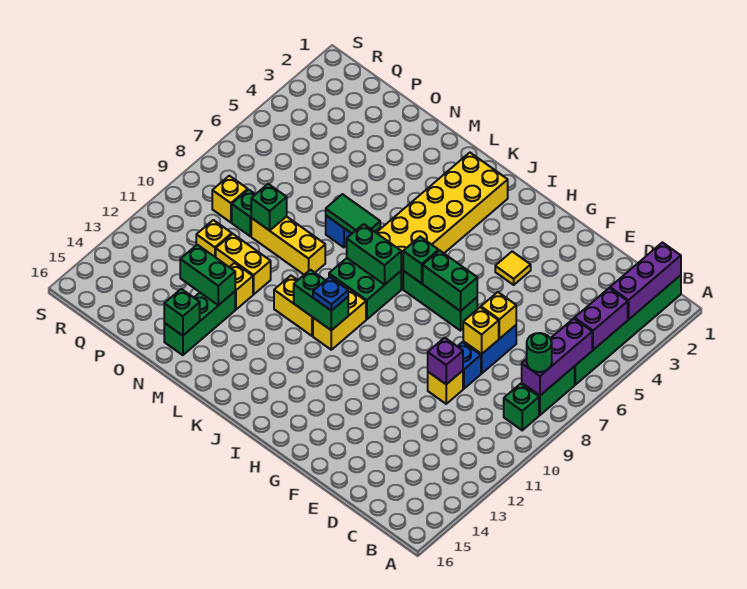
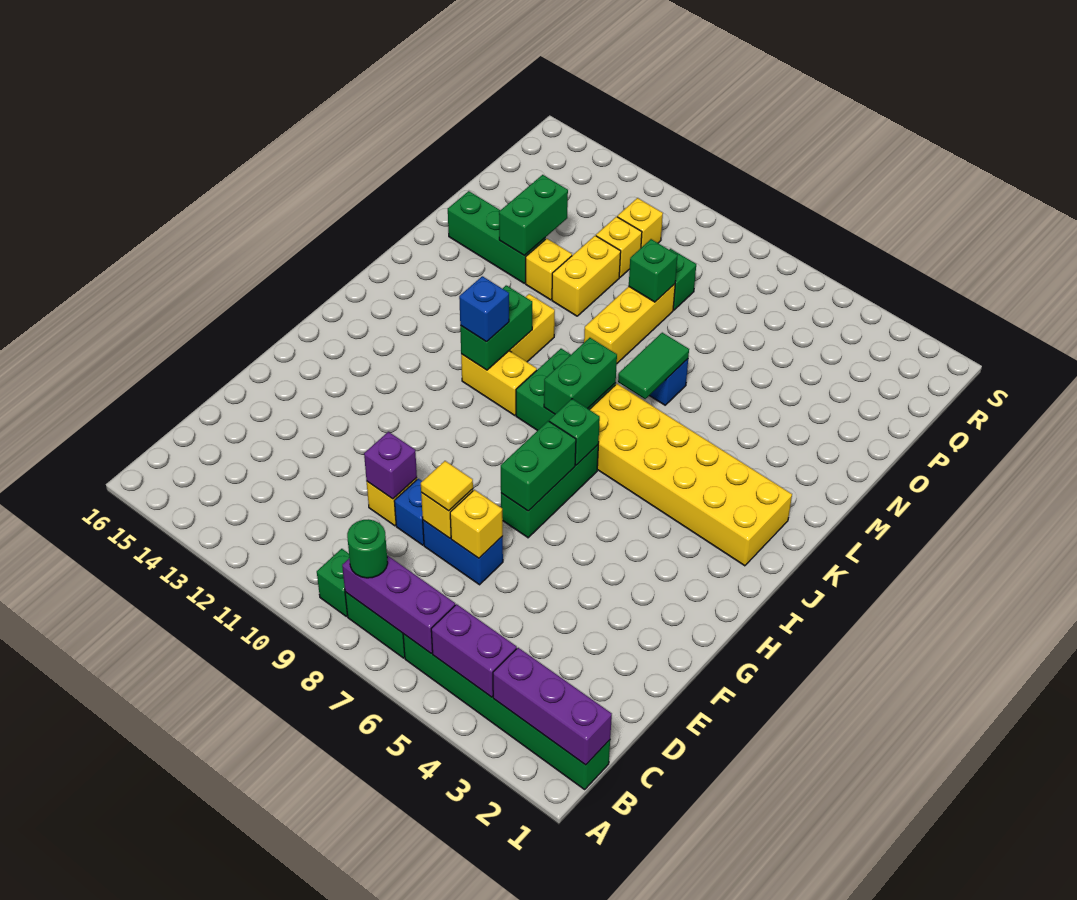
yellow 1x1 tile [495,252,531,285] -> yellow 1x1 tile moved to [421,461,473,511]
blue 1x1 plate [313,277,348,311] -> blue 1x1 brick [459,276,509,342]
green 1x1 brick [164,289,200,336] -> none
yellow 1x1 brick [212,176,248,222] -> yellow 1x1 brick moved to [617,198,663,248]

